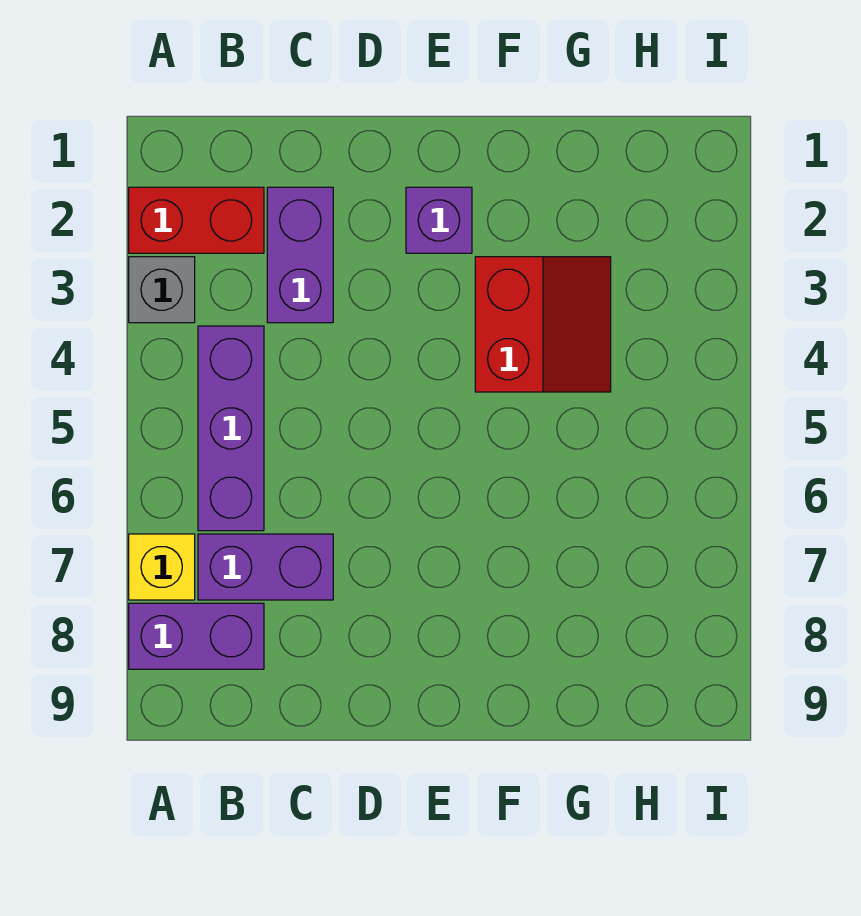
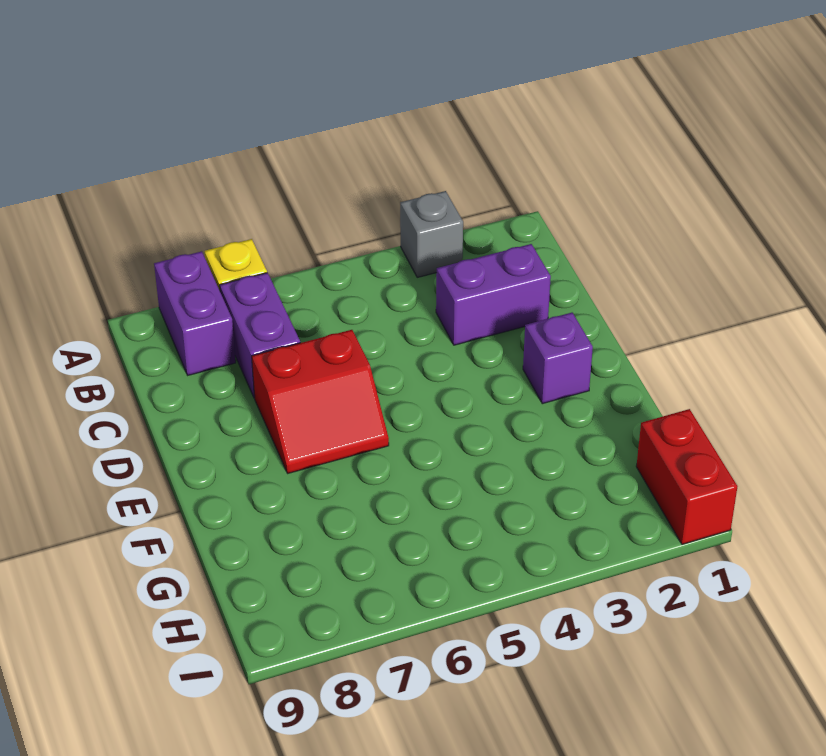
red 1x2 brick [129,187,264,253] -> red 1x2 brick moved to [636,409,738,544]
purple 1x3 brick [198,326,264,531] -> none
red 2x2 slope [475,257,611,392] -> red 2x2 slope moved to [252,330,389,473]

